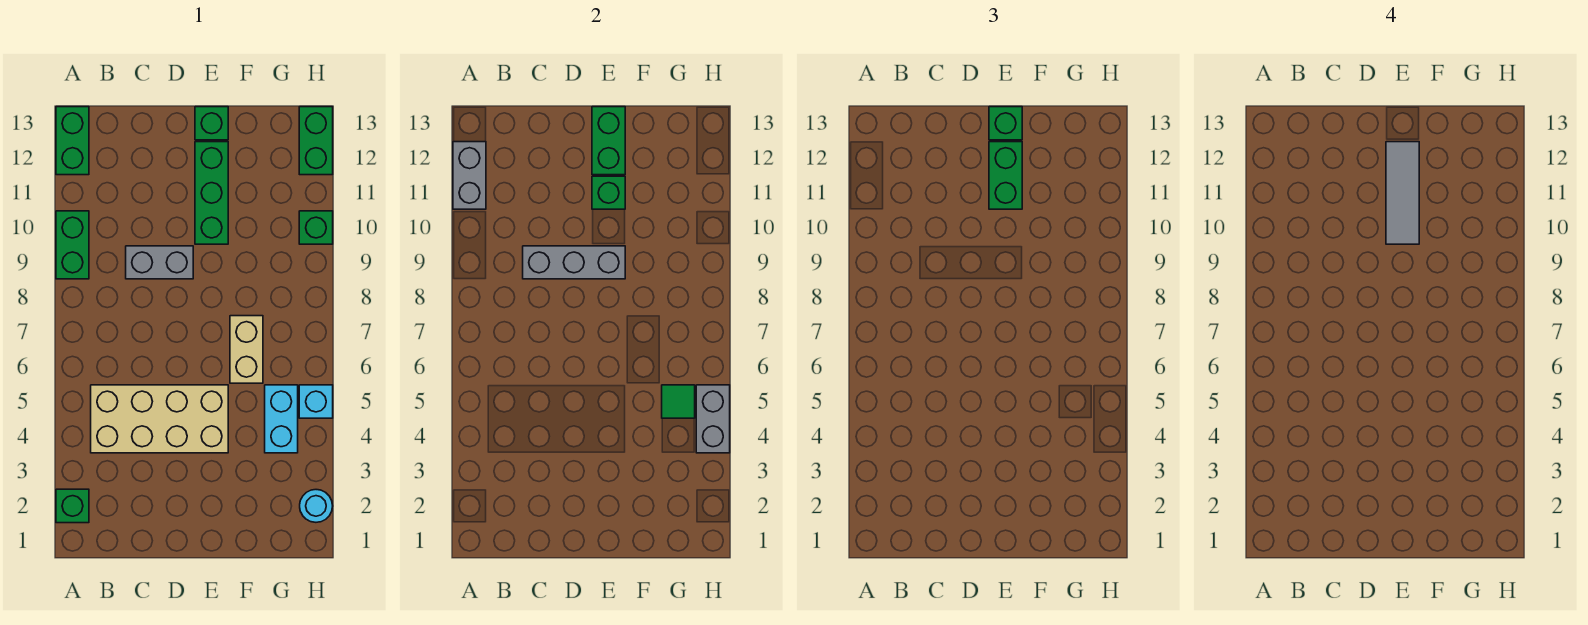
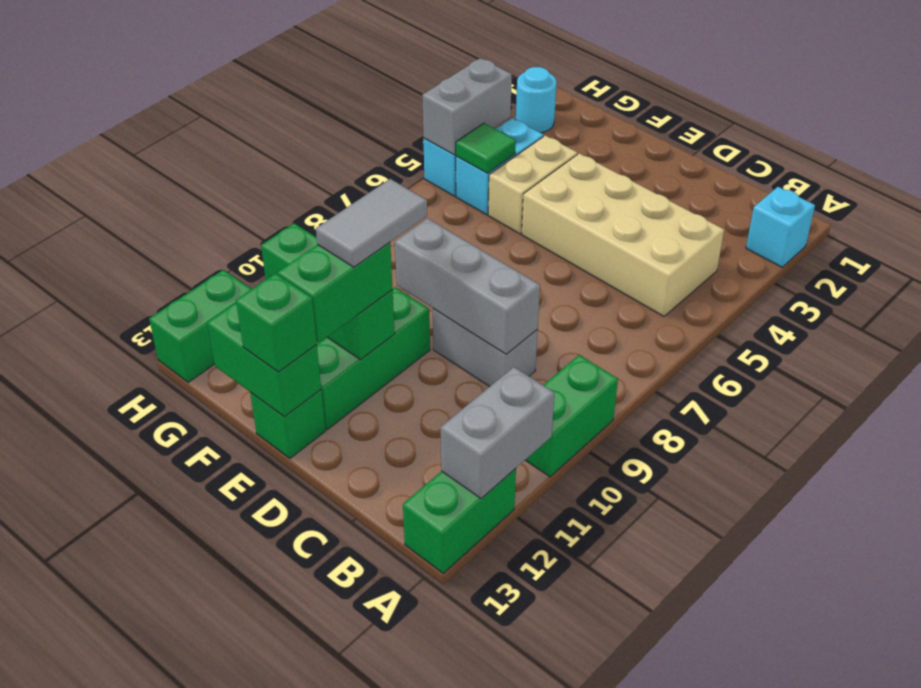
green 1x1 brick [56,489,89,523] -> cyan 1x1 brick [746,187,815,267]
grey 1x3 tile [1386,142,1419,244] -> grey 1x2 tile [316,179,427,267]
green 1x2 brick [592,107,625,175] -> green 1x2 brick turned to [207,303,321,417]
tan 1x2 brick [230,316,263,383] -> tan 1x2 brick moved to [488,136,577,234]

